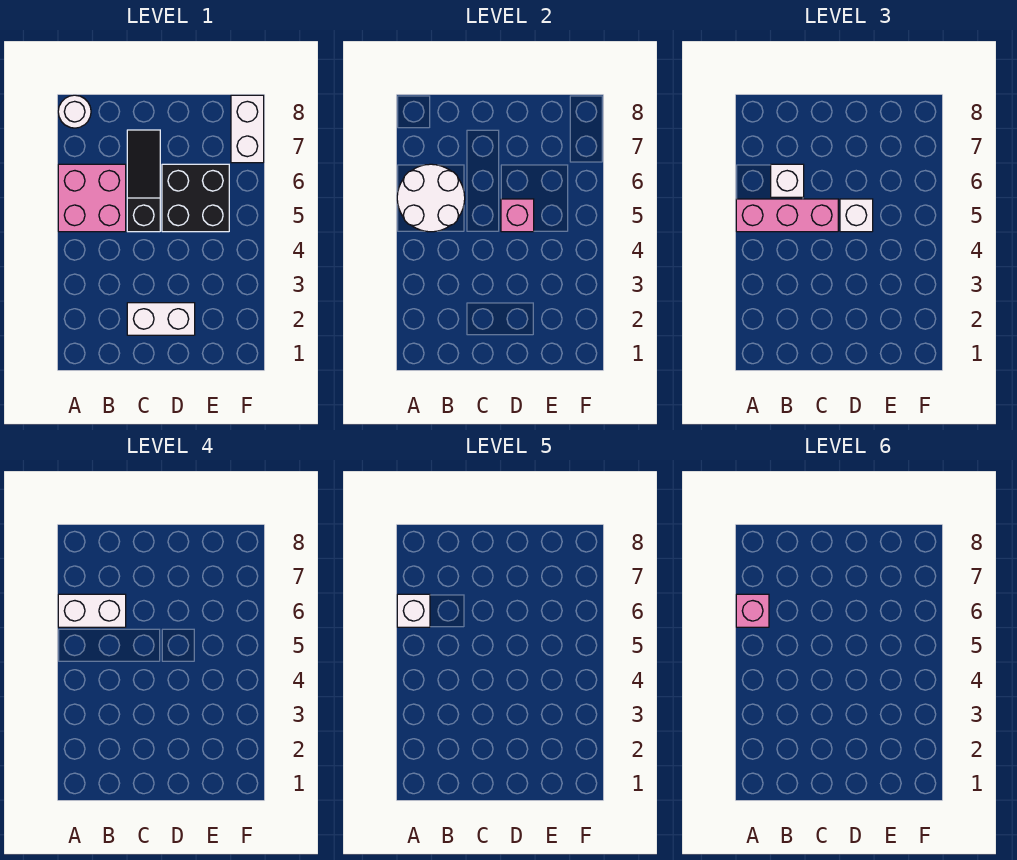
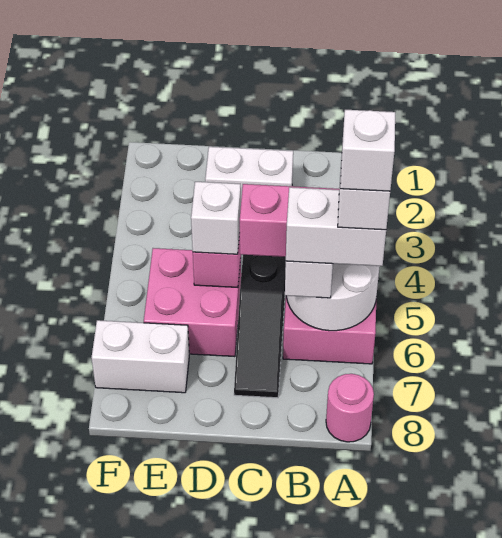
pink 1x1 brick [736,594,769,627] -> white 1x1 brick [340,110,395,191]
white 1x1 round brick [58,95,91,128] -> pink 1x1 round brick [326,374,374,442]
black 2x2 brick [162,164,229,232] -> pink 2x2 brick [144,248,241,357]
white 1x2 brick [231,95,264,163] -> white 1x2 brick turned to [92,320,189,393]

